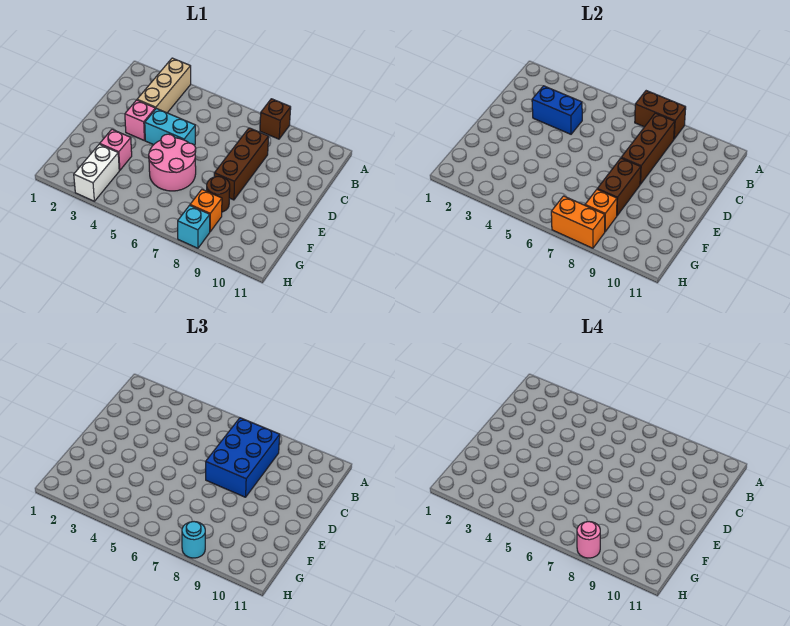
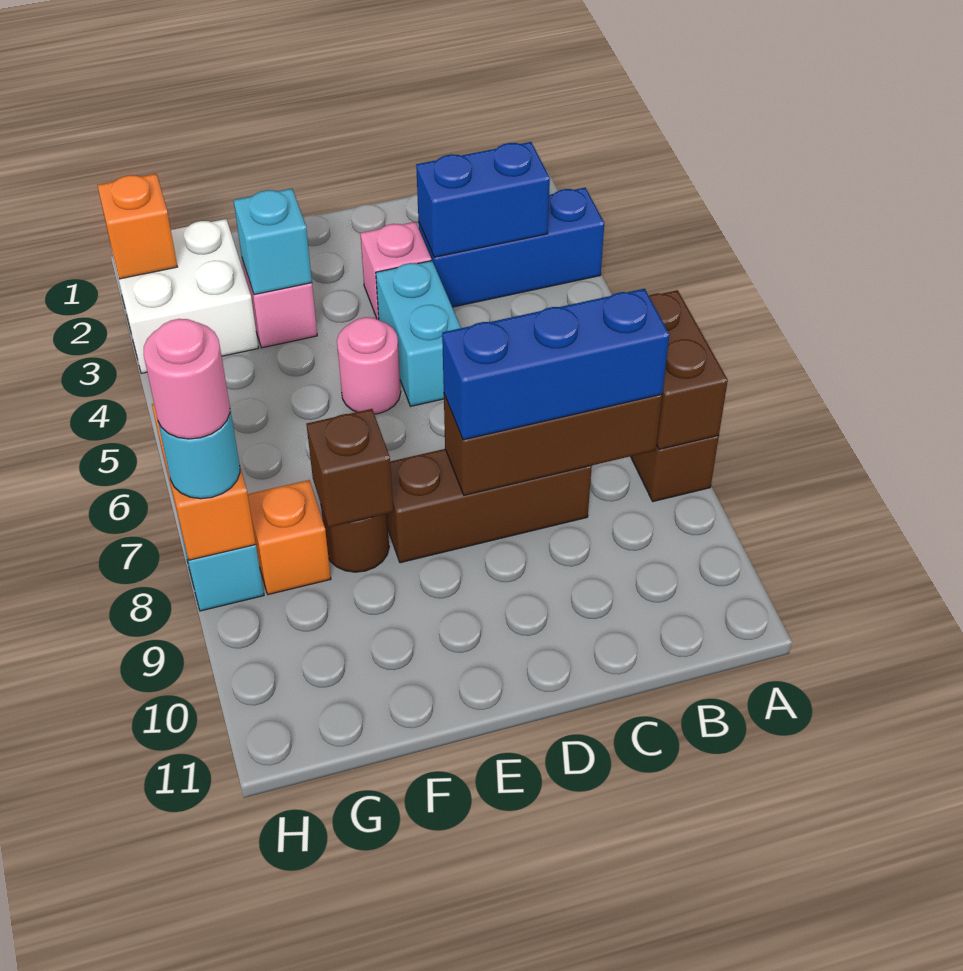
tan 1x3 brick [137,58,191,113] -> blue 1x3 brick [418,188,604,307]
blue 2x3 brick [206,418,280,497] -> blue 1x3 brick [442,289,669,440]
blue 1x2 brick [532,86,582,134] -> blue 1x2 brick turned to [416,142,550,257]
pink 2x2 round brick [149,134,196,191] -> pink 1x1 round brick [337,317,401,414]
brown 1x2 brick [597,158,641,215] -> brown 1x1 brick [306,409,393,527]
none -> cyan 1x1 brick [234,189,312,295]
white 1x2 brick [74,144,119,201] -> white 2x2 brick [112,219,258,373]
orange 1x1 brick [585,190,617,232] -> orange 1x1 brick moved to [97,174,177,279]

